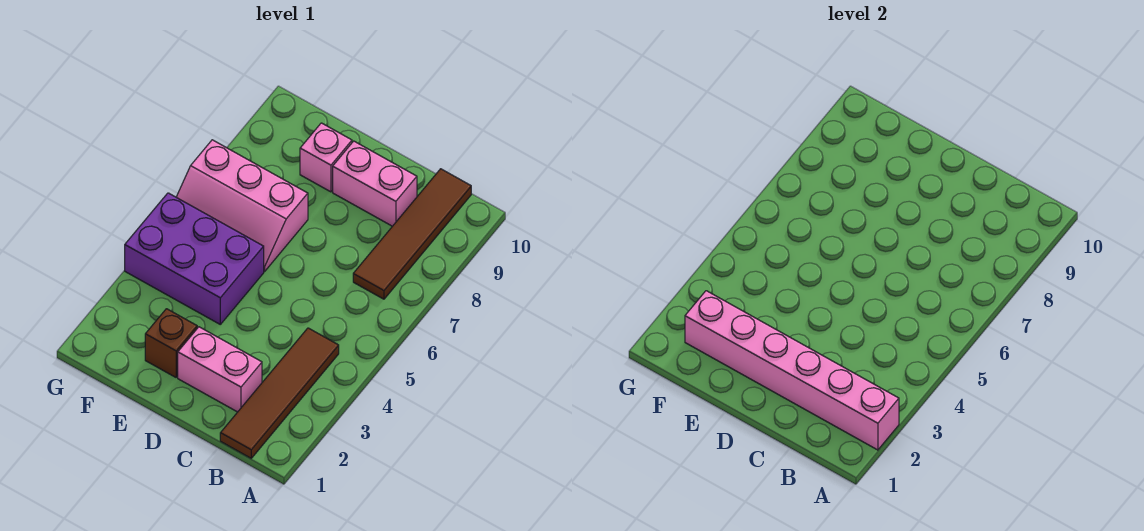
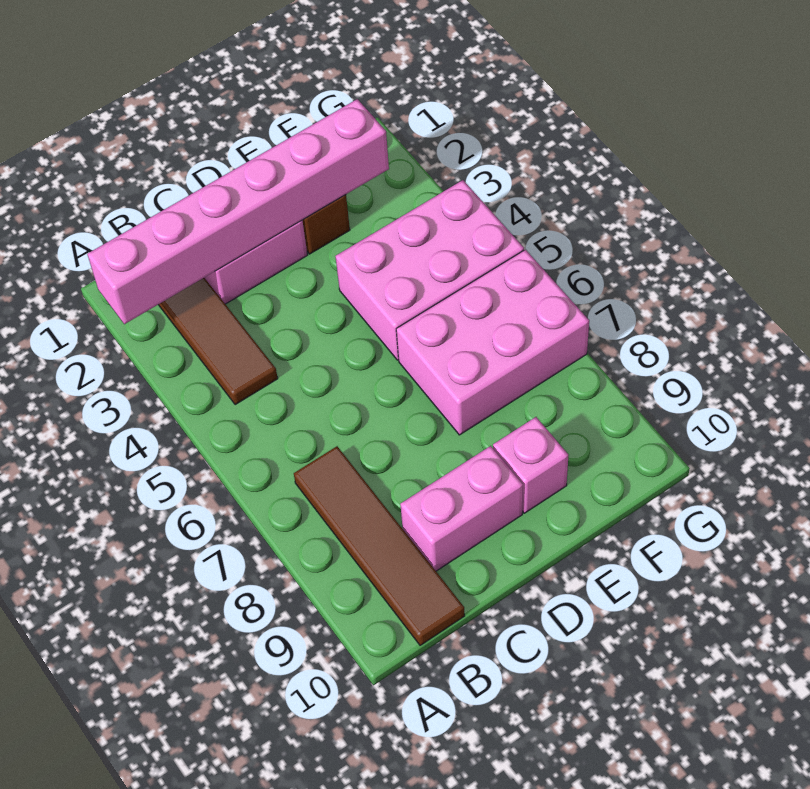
purple 2x3 brick [125,193,264,324] -> pink 2x3 brick [335,180,524,360]
pink 2x3 slope [176,140,308,271] -> pink 2x3 brick [396,250,589,435]

